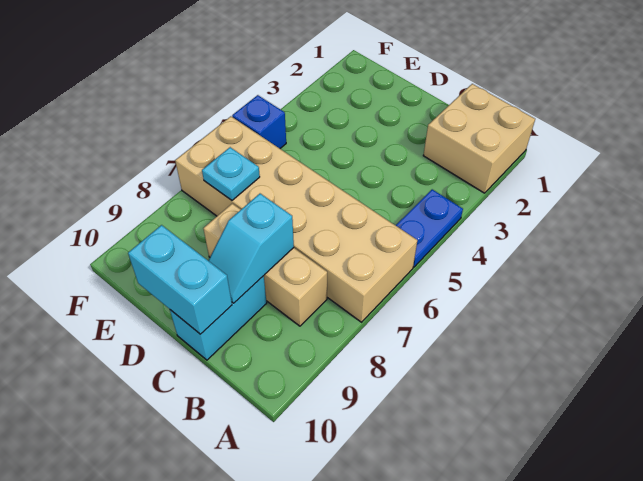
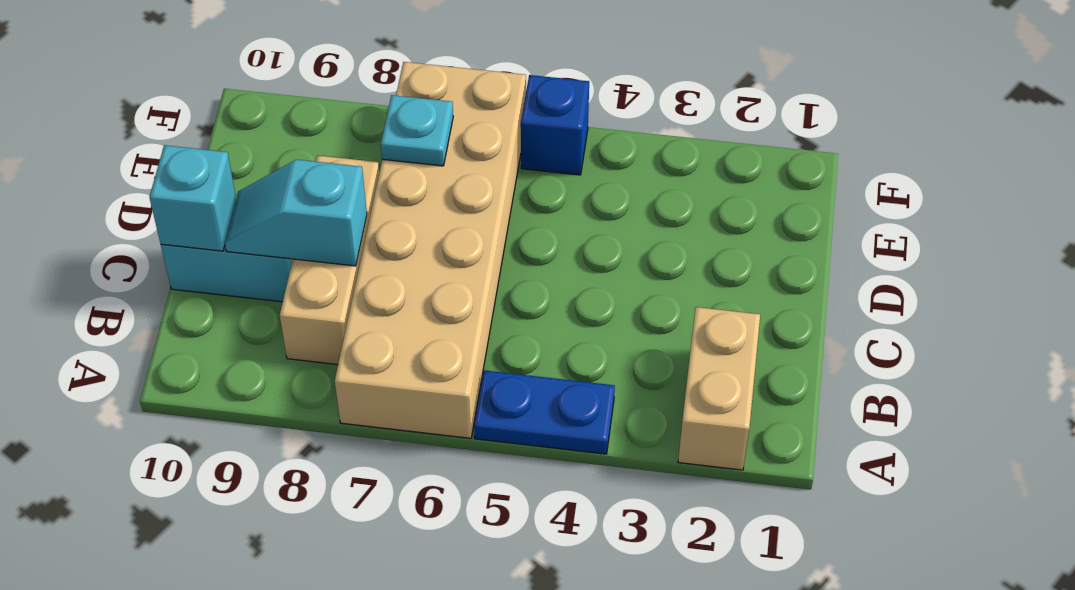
tan 2x2 brick [423,84,535,193] -> tan 1x2 brick [678,307,760,470]
cyan 1x2 brick [128,225,232,334] -> cyan 1x1 brick [149,145,236,251]

